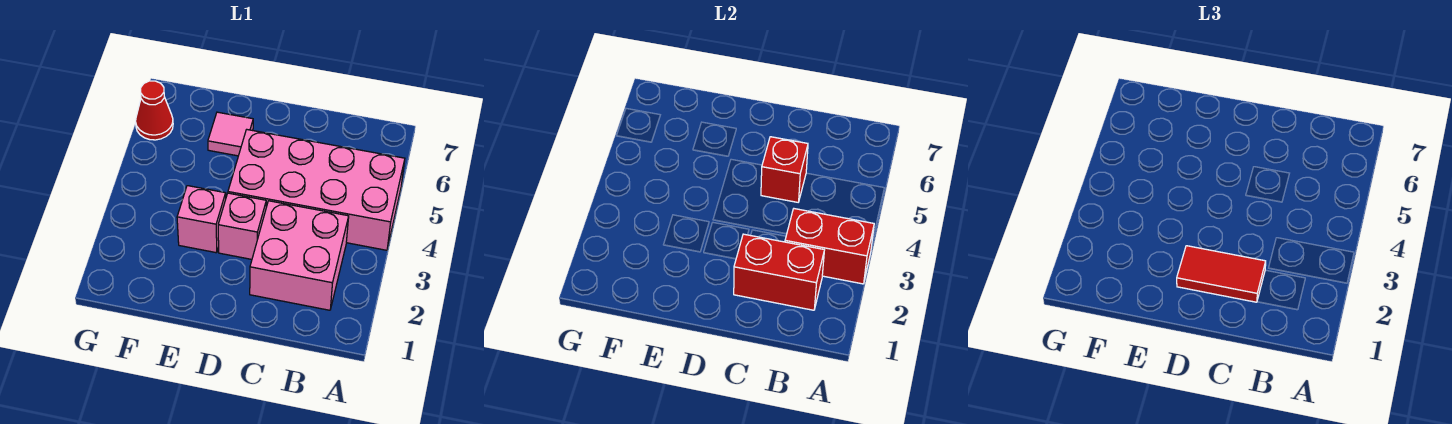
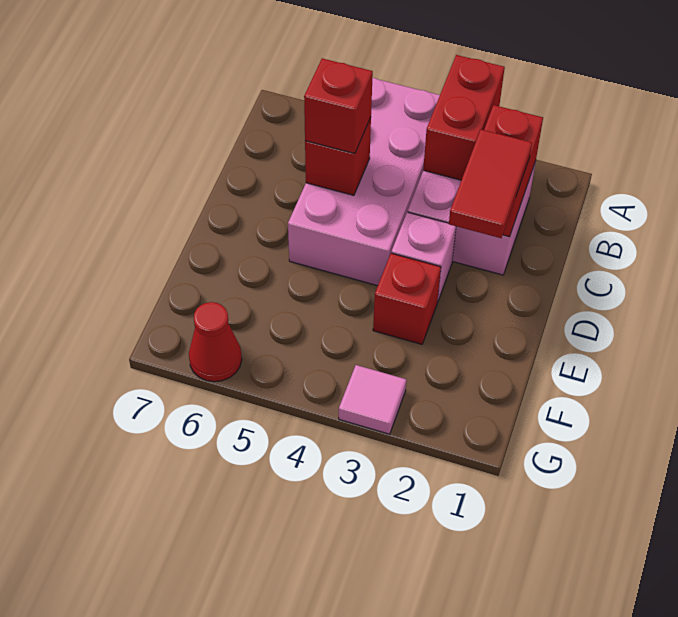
none -> red 1x1 brick [304,58,373,154]
pink 1x1 brick [177,186,226,253] -> red 1x1 brick [373,253,441,344]
pink 1x1 tile [208,112,253,156] -> pink 1x1 tile moved to [339,365,406,434]

